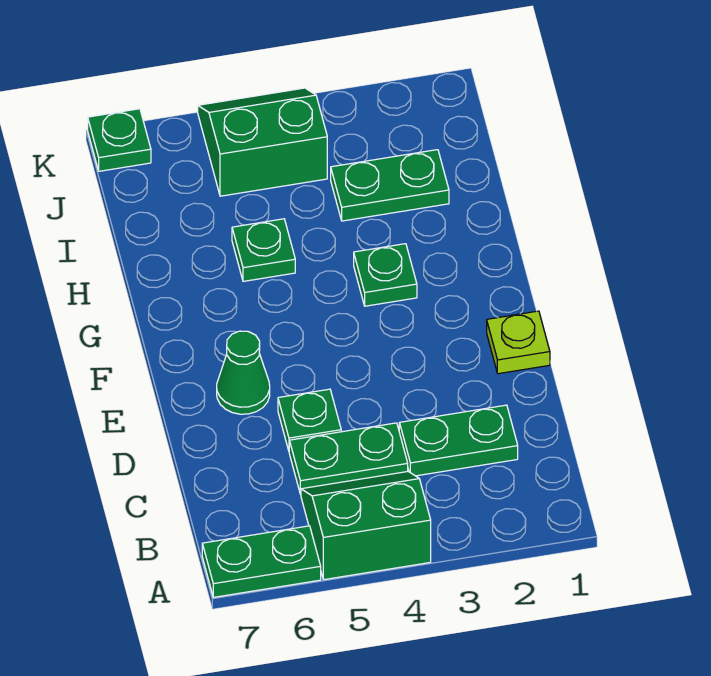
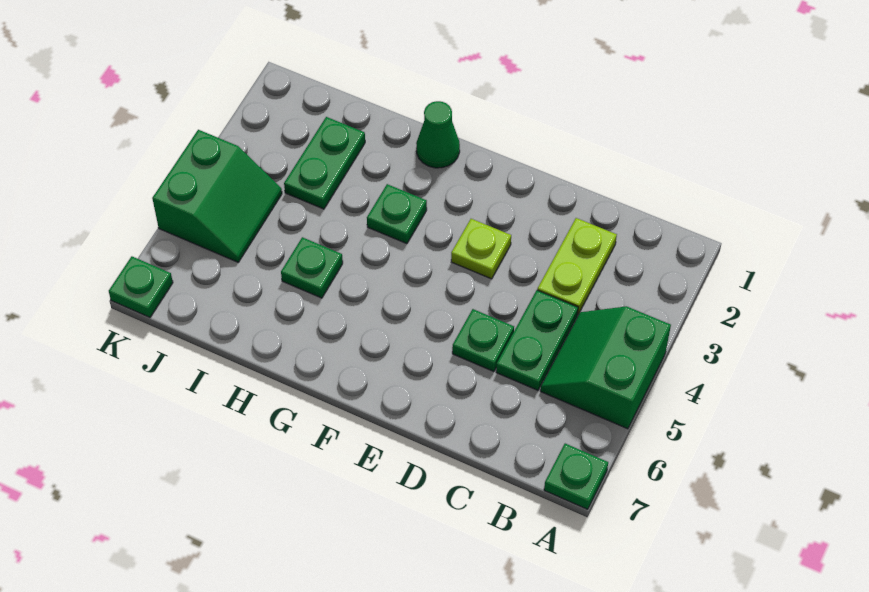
green 1x2 plate [202,526,321,597] -> green 1x1 plate [544,444,608,509]
green 1x2 plate [399,405,518,476] -> lime 1x2 plate [537,218,617,315]
lime 1x1 plate [487,311,550,374] -> lime 1x1 plate moved to [451,219,511,279]
green 1x1 cone [217,331,270,414] -> green 1x1 cone moved to [416,101,460,168]
green 2x2 slope [198,88,327,196] -> green 2x2 slope turned to [152,130,282,262]

